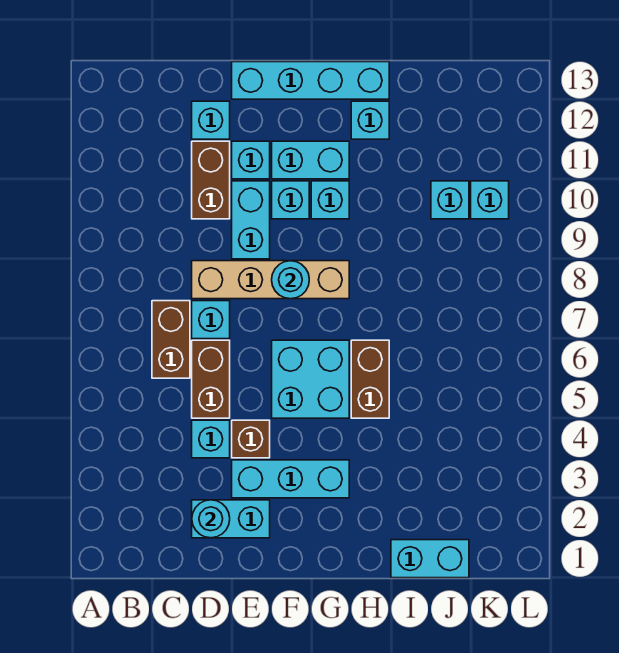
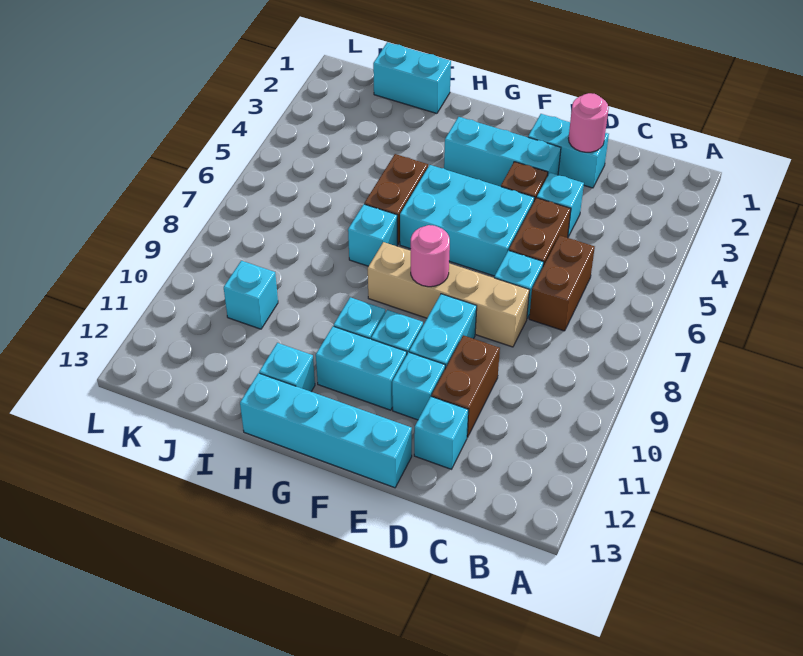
cyan 1x1 round brick [192,500,230,538] -> pink 1x1 round brick [568,93,609,152]
cyan 2x2 brick [272,340,349,418] -> cyan 2x3 brick [400,165,534,276]
cyan 1x1 round brick [272,261,309,299] -> pink 1x1 round brick [411,225,450,287]
cyan 1x1 brick [471,181,509,219] -> cyan 1x1 brick moved to [348,204,397,266]

